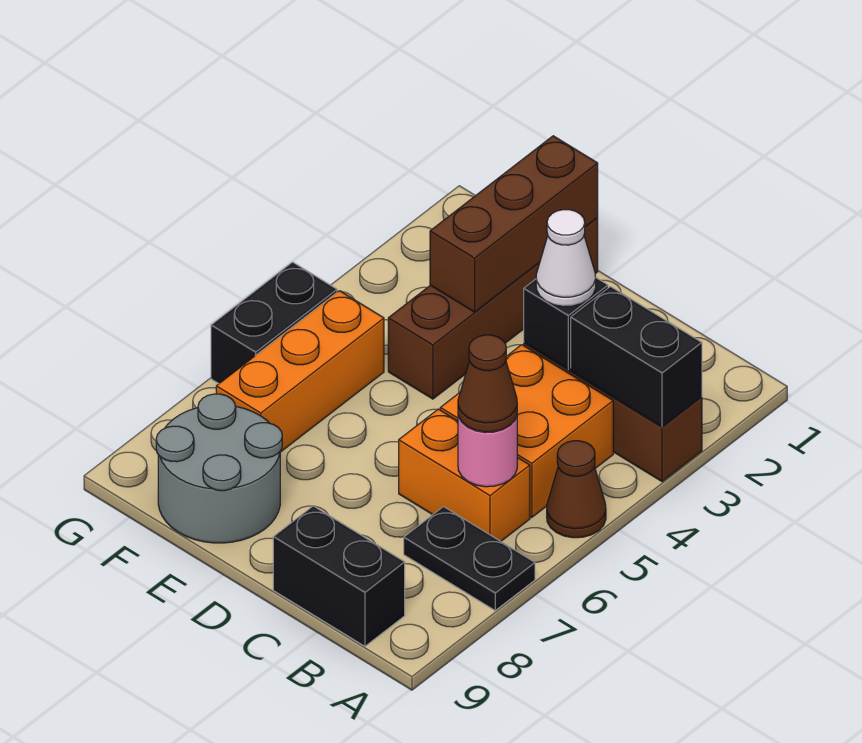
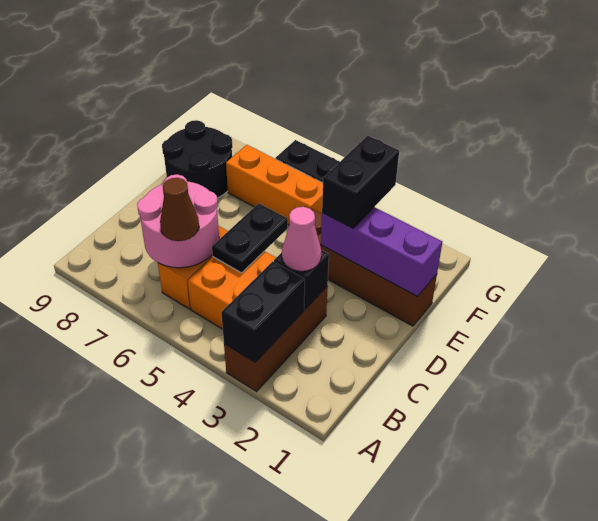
brown 1x1 cone [547,441,606,538] -> none
black 1x2 plate [404,507,535,610] -> black 1x2 plate moved to [212,203,288,273]
pink 1x1 round brick [458,416,517,487] -> pink 2x2 round brick [137,175,219,268]
black 1x2 brick [273,506,405,646] -> black 1x2 brick moved to [322,136,399,228]
white 1x1 cone [536,210,596,307] -> pink 1x1 cone [282,207,321,271]
brown 1x3 brick [430,136,598,312] -> purple 1x3 brick [321,207,442,296]
grey 2x2 round brick [156,394,282,543] -> black 2x2 round brick [162,120,233,198]

